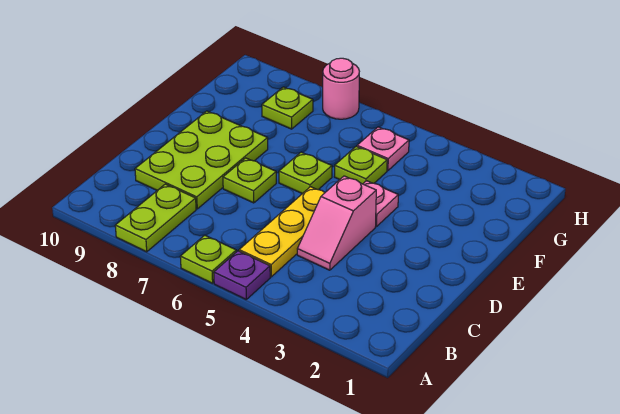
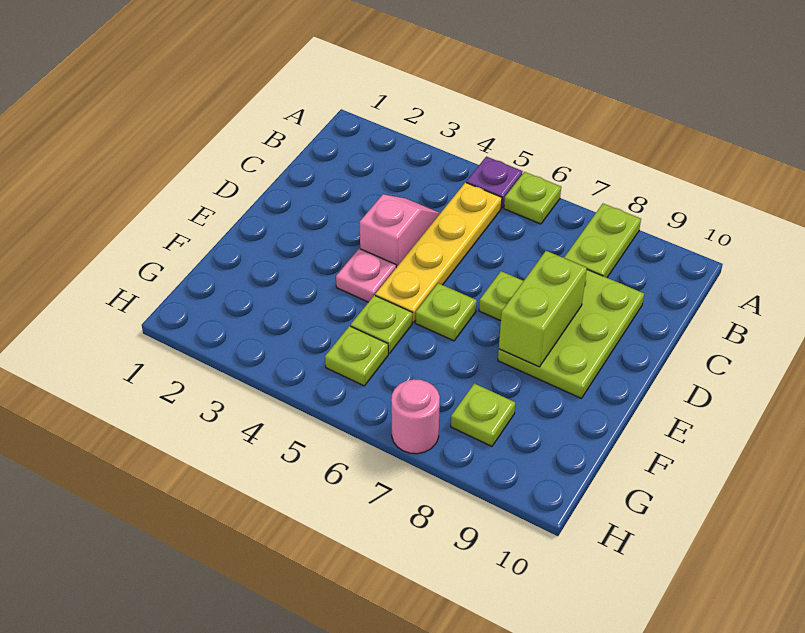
yellow 1x3 plate [239,187,325,277] -> yellow 1x4 plate [375,183,502,323]
none -> lime 1x2 brick [499,251,587,367]
pink 1x1 plate [357,127,409,171] -> lime 1x1 plate [325,326,388,386]

